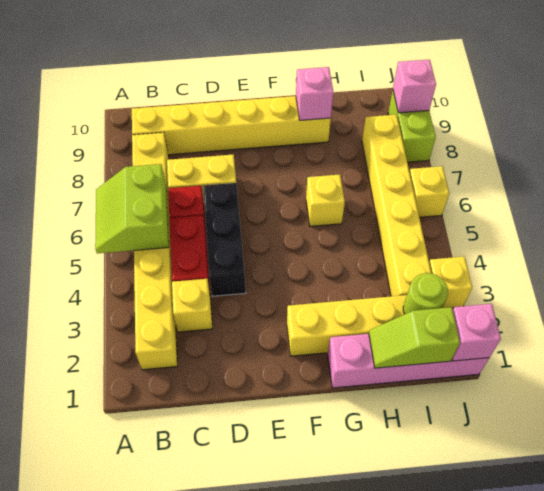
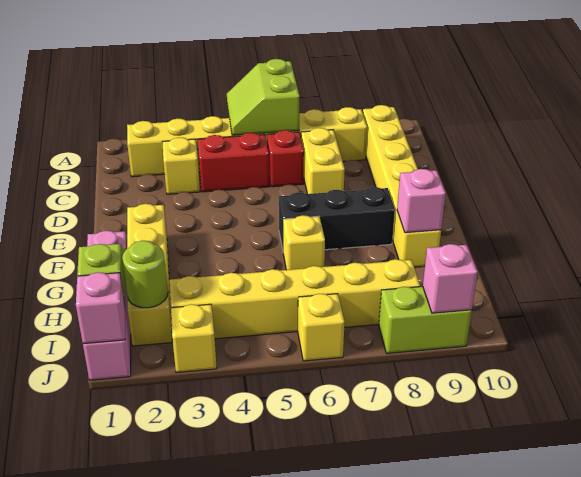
lime 2x2 slope [95,164,169,254] -> lime 2x2 slope turned to [227,59,300,135]
black 1x3 brick [203,183,246,296] -> black 1x3 brick moved to [279,187,395,250]

